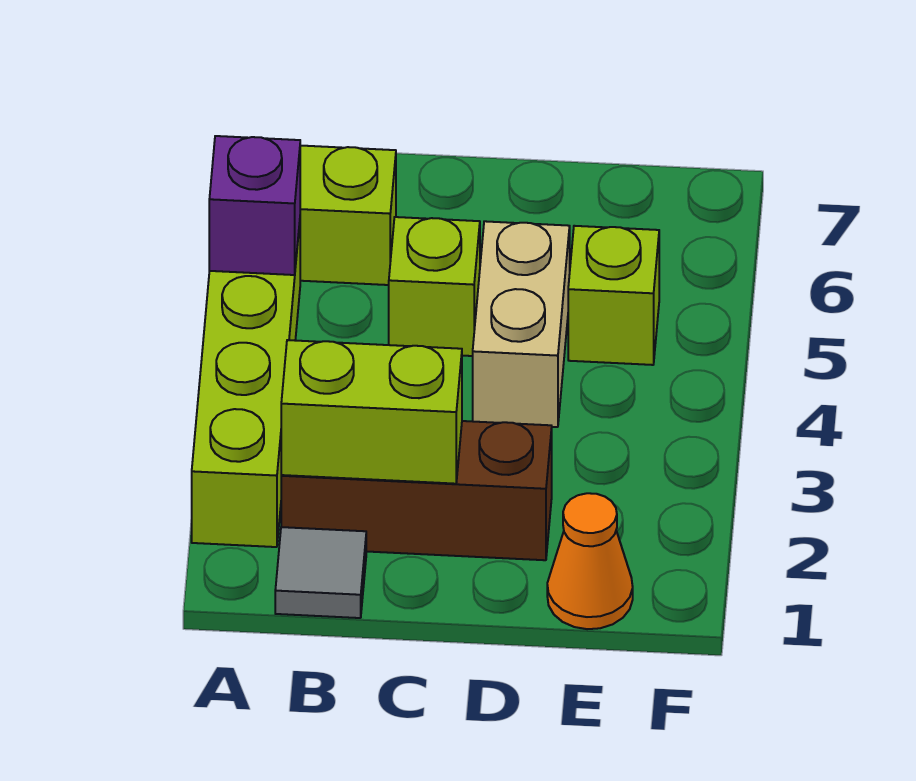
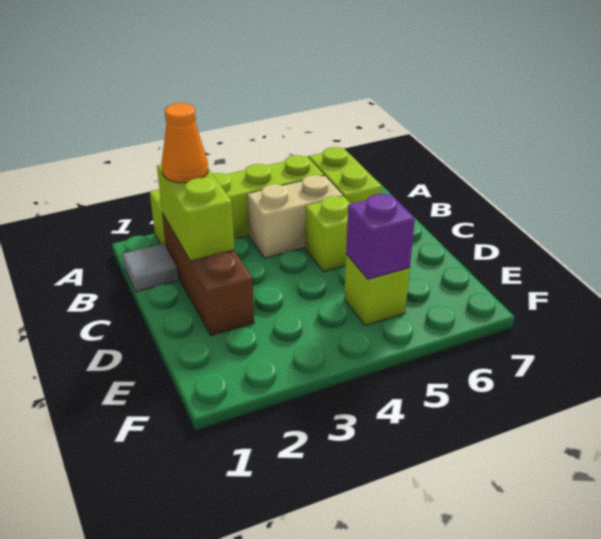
purple 1x1 brick [209,136,300,275] -> purple 1x1 brick moved to [346,194,415,279]
tan 1x2 brick [473,221,570,427] -> tan 1x2 brick moved to [247,175,343,258]
orange 1x1 cone [547,493,633,629] -> orange 1x1 cone moved to [161,103,208,183]

